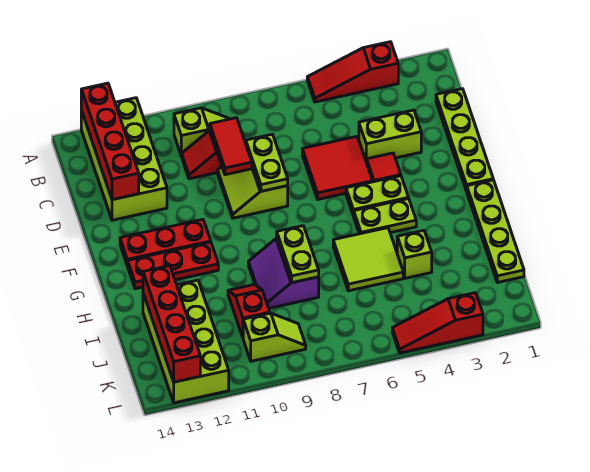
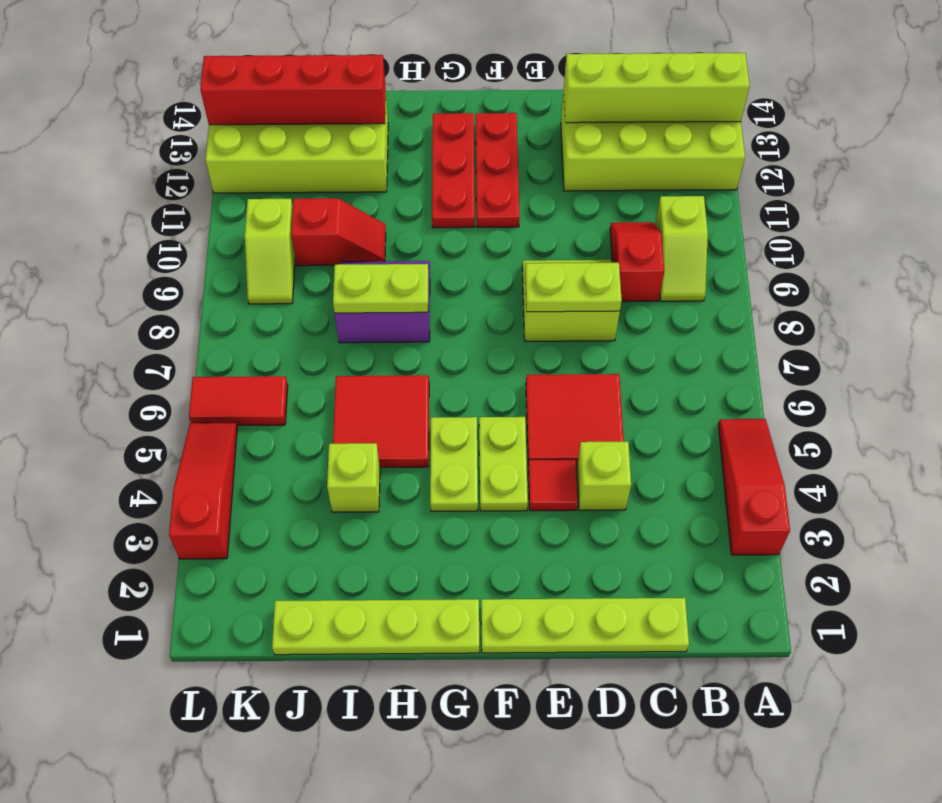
red 1x4 brick [81,83,139,200] -> lime 1x4 brick [564,53,750,123]
red 1x2 tile [210,118,252,175] -> red 1x2 tile moved to [189,376,288,425]
lime 1x2 brick [359,110,421,163] -> lime 1x1 brick [577,442,631,510]
lime 2x2 tile [333,228,403,291] -> red 2x2 tile [333,375,429,467]

